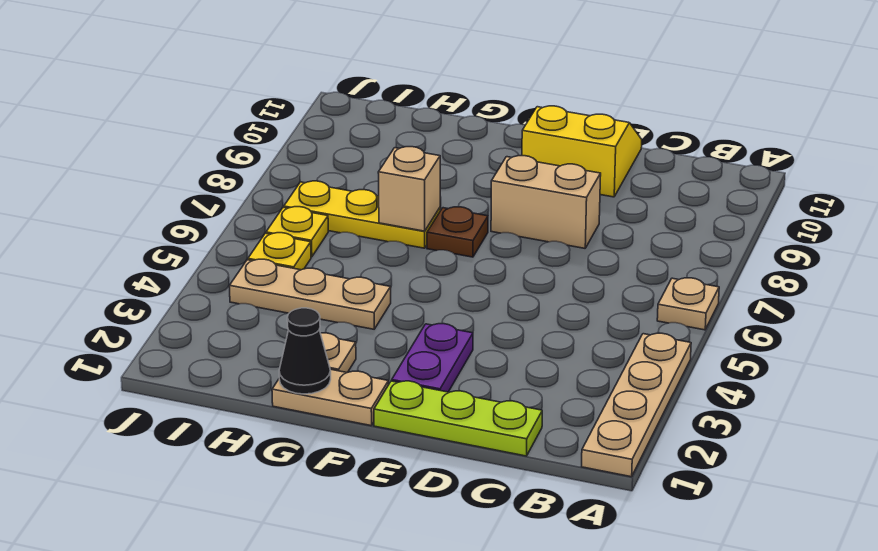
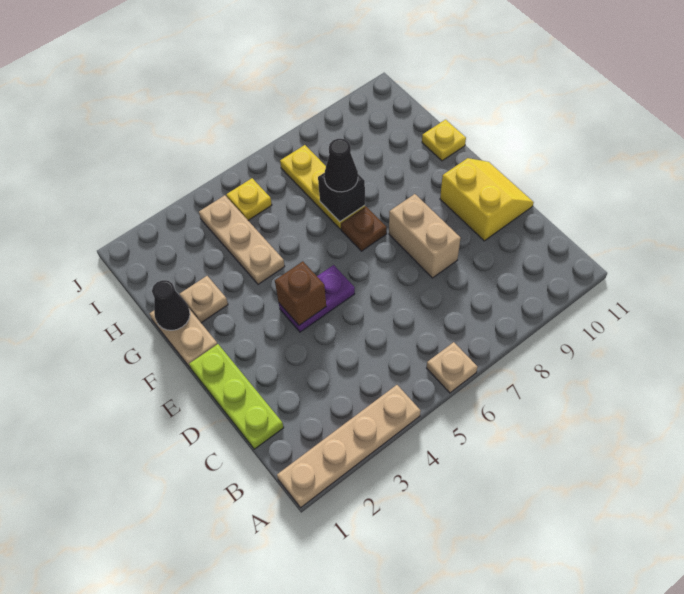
purple 1x2 plate [392,323,473,392] -> purple 1x2 plate moved to [279,265,355,332]
none -> brown 1x1 brick [275,261,326,325]
tan 1x1 brick [378,147,440,231] -> black 1x1 brick [318,173,365,222]
none -> black 1x1 cone [324,139,358,192]
yellow 1x1 plate [266,207,328,257] -> yellow 1x1 plate moved to [422,120,466,161]

